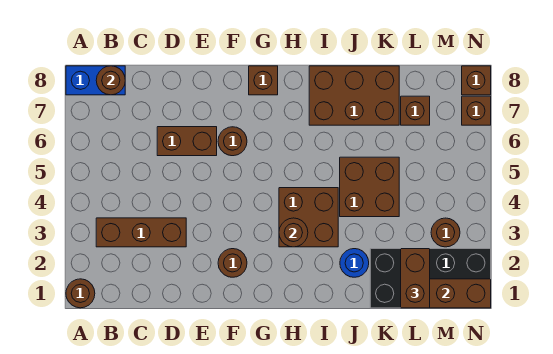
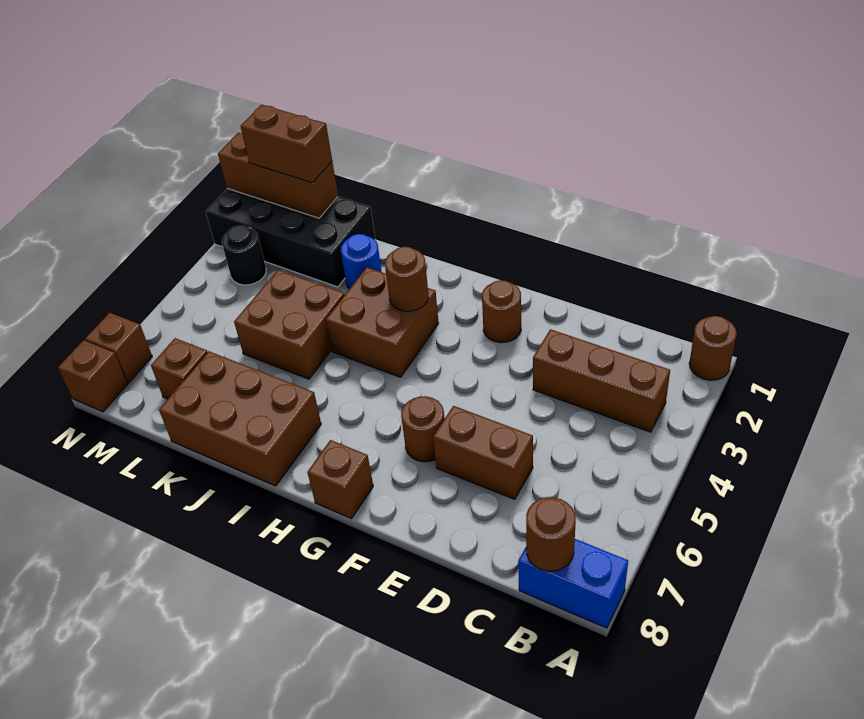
brown 1x2 brick [401,249,430,308] -> brown 1x2 brick turned to [241,105,332,183]
brown 1x1 round brick [431,218,460,247] -> black 1x1 round brick [222,225,266,285]

